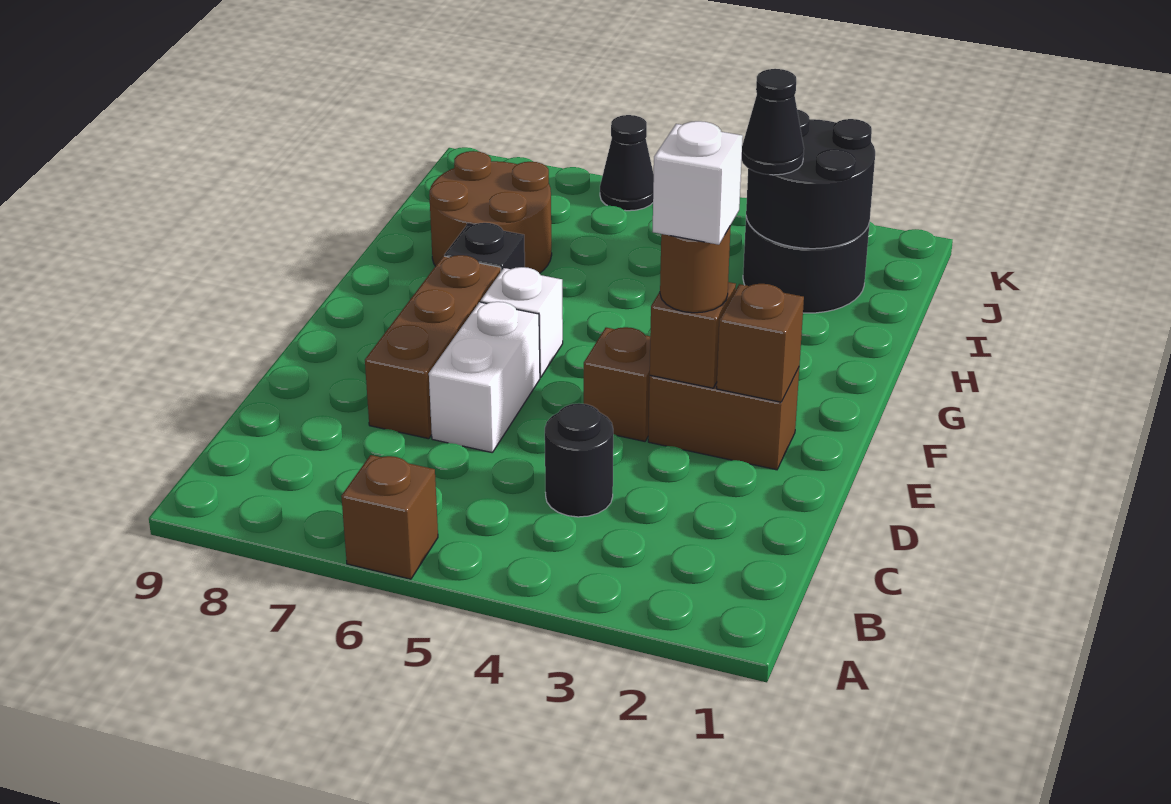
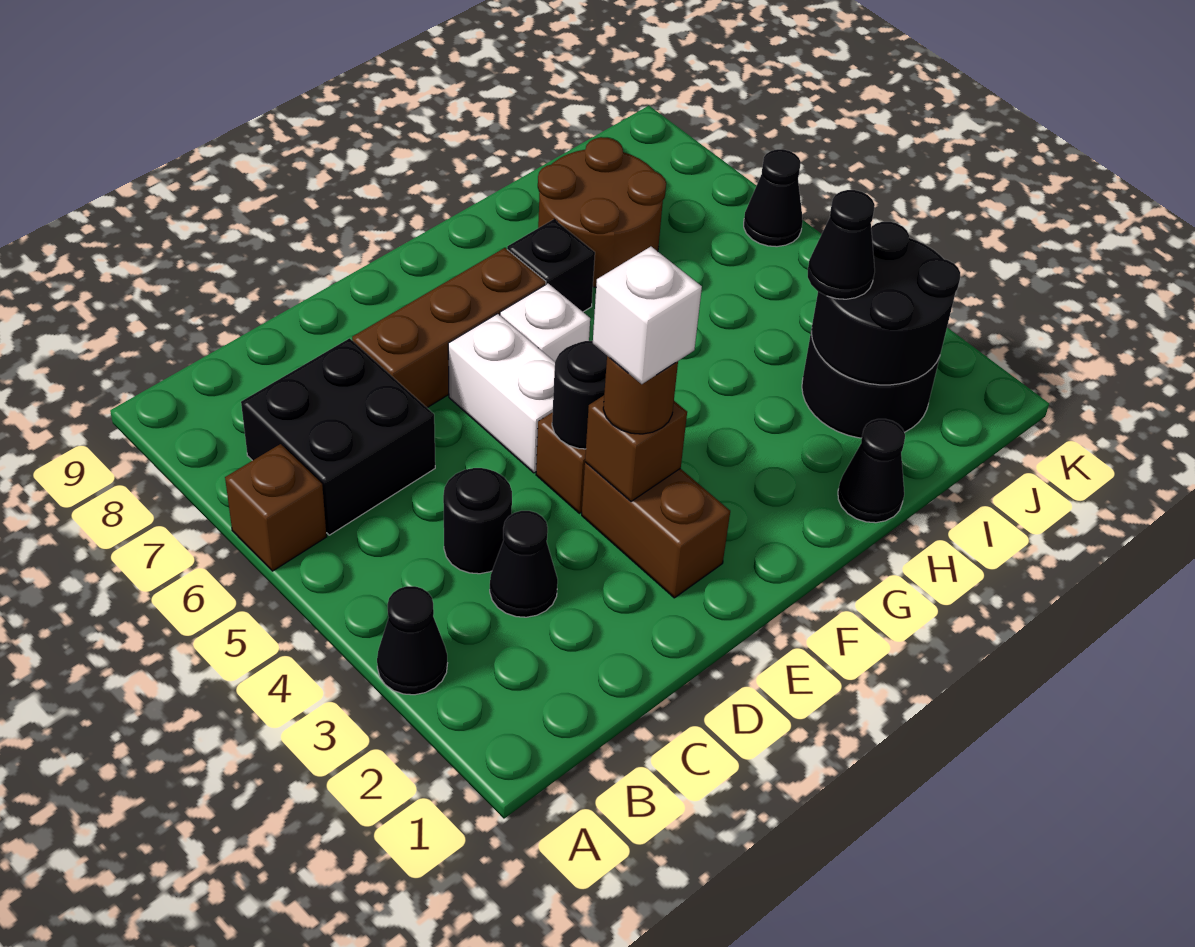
none -> black 1x1 cone [377,586,448,695]
none -> black 2x2 brick [241,338,435,535]
none -> black 1x1 cone [490,511,558,617]
white 1x2 brick [429,302,540,453] -> white 1x2 brick turned to [448,314,555,473]
brown 1x1 brick [717,284,804,402] -> none
none -> black 1x1 round brick [552,341,607,449]
none -> black 1x1 cone [838,419,905,523]

